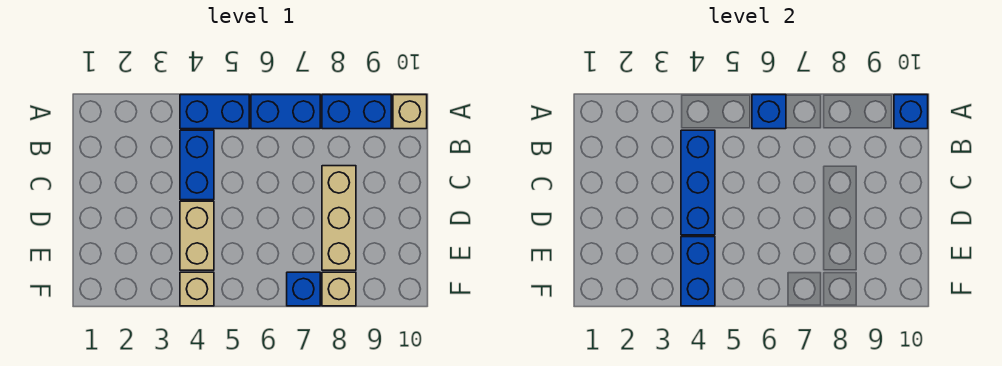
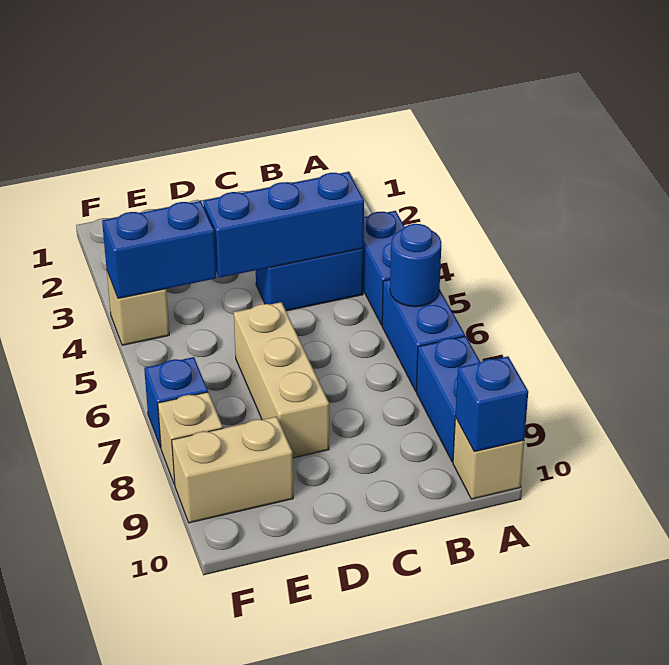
blue 1x1 brick [752,95,786,129] -> blue 1x1 round brick [390,224,442,307]
tan 1x3 brick [322,166,356,270] -> tan 1x3 brick turned to [234,302,329,458]
tan 1x2 brick [180,201,214,270] -> tan 1x2 brick moved to [172,416,293,523]

